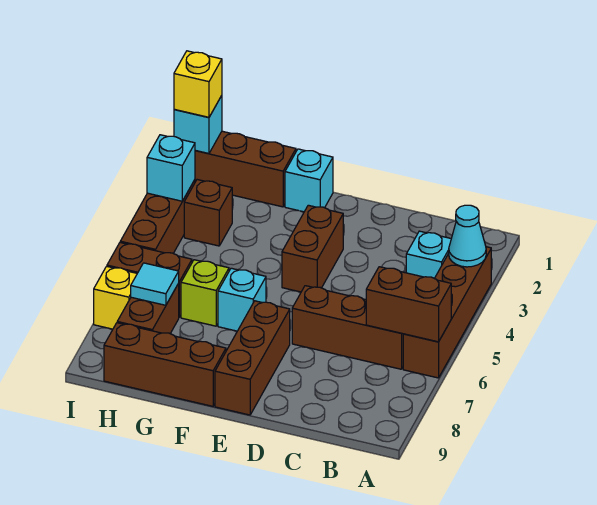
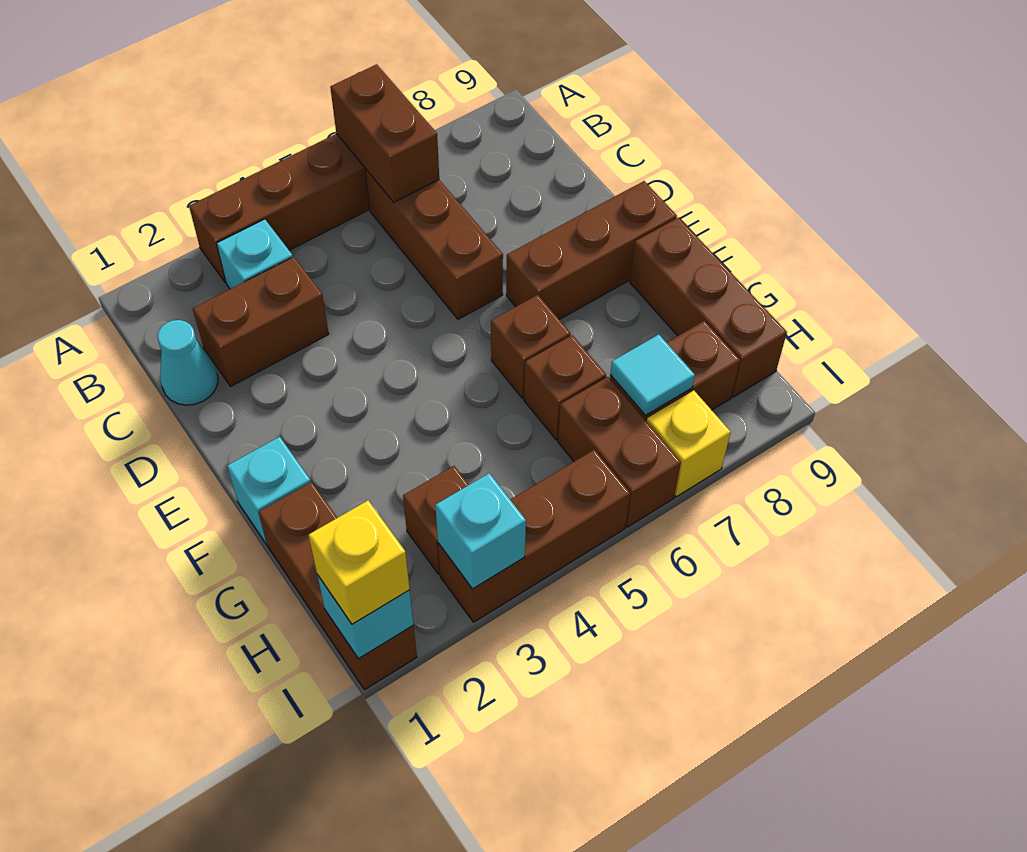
cyan 1x1 cone [449,205,486,267] -> cyan 1x1 cone moved to [157,320,218,405]
brown 1x2 brick [282,205,343,292] -> brown 1x2 brick moved to [193,257,329,386]
cyan 1x1 brick [218,268,266,331] -> brown 1x1 brick [491,295,571,398]
lime 1x1 brick [181,260,229,326] -> brown 1x1 brick [524,335,606,440]

